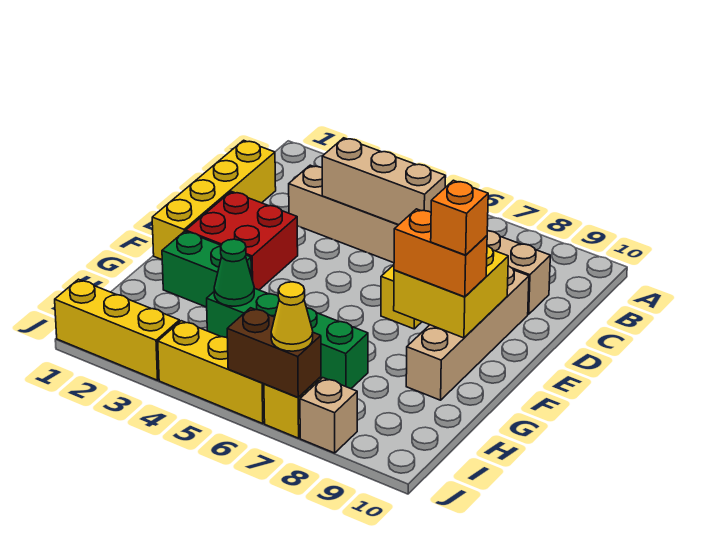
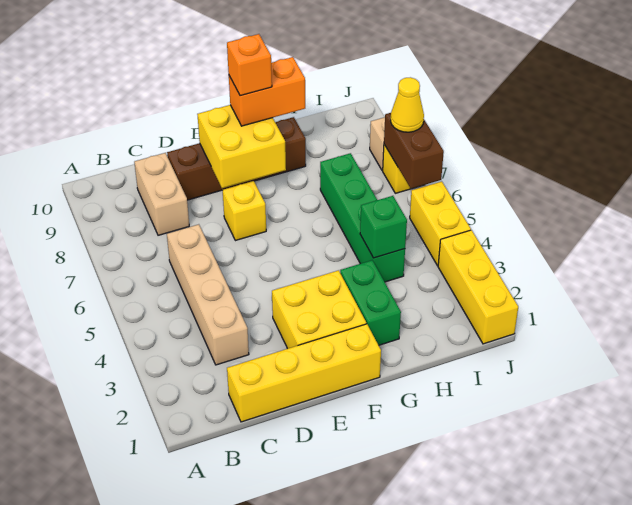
tan 1x3 brick [322,138,446,225] -> none
tan 1x4 brick [406,266,529,400] -> brown 1x4 brick [167,117,306,200]
red 2x2 brick [186,191,298,290] -> yellow 2x2 brick [272,270,366,349]
orange 1x2 brick [394,209,487,297] -> orange 1x2 brick turned to [229,57,305,126]
green 1x1 cone [214,239,254,306] -> green 1x1 brick [360,196,407,258]
yellow 1x3 brick [158,321,265,424] -> yellow 1x2 brick [410,181,471,266]

